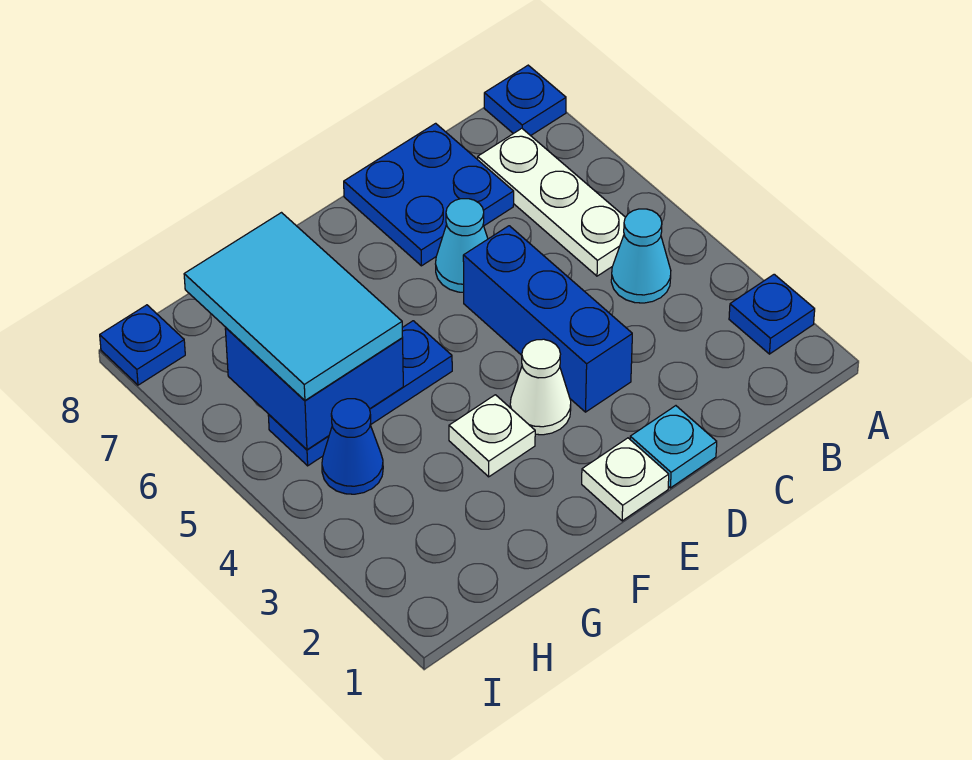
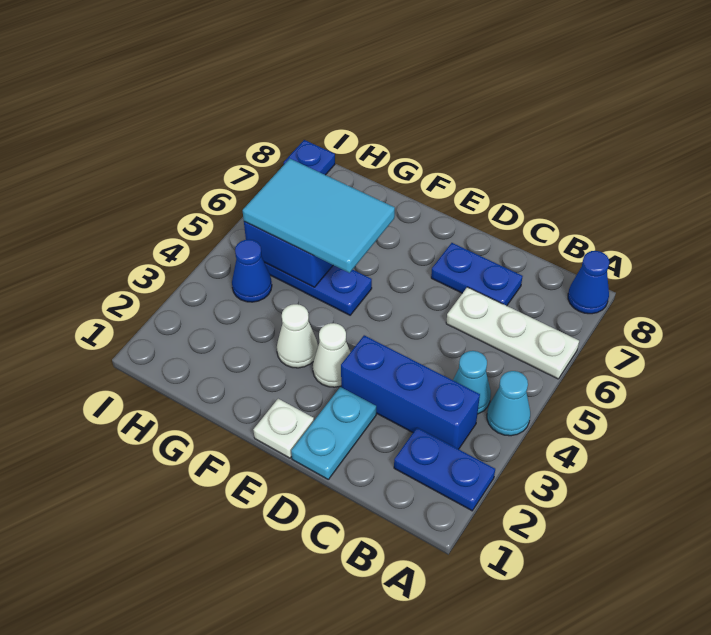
blue 1x1 plate [729,274,815,354] -> blue 1x2 plate [394,428,495,511]
blue 1x1 plate [484,65,566,136] -> blue 1x1 cone [568,251,609,314]
white 1x3 plate [478,129,625,276] -> white 1x3 plate turned to [446,287,579,379]
blue 2x2 plate [344,123,514,266] -> blue 1x2 plate [431,243,523,306]
cyan 1x1 plate [630,406,717,488] -> cyan 1x2 plate [291,387,376,479]
blue 1x3 brick [463,226,632,412] -> blue 1x3 brick turned to [341,335,480,449]
cyan 1x1 cone [436,199,488,292] -> cyan 1x1 cone moved to [487,371,530,436]
white 1x1 plate [449,395,535,477] -> white 1x1 cone [277,304,318,368]
cyan 2x3 tile [184,213,403,400] -> cyan 2x3 tile turned to [243,159,395,273]

